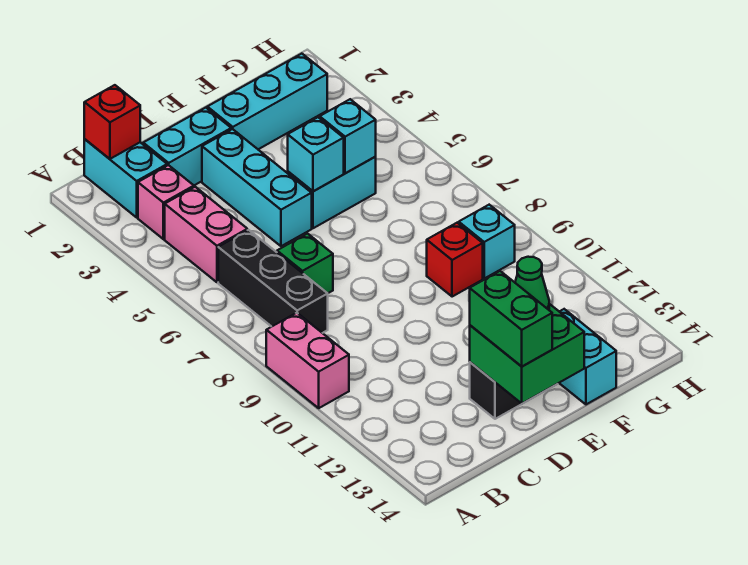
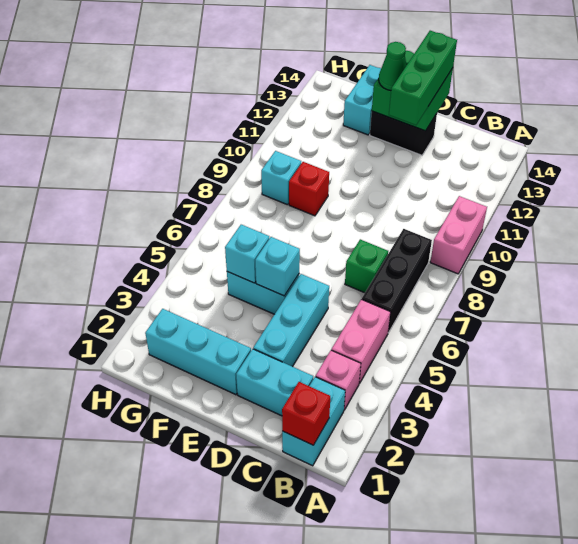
green 1x2 brick [470,271,552,366] -> green 1x3 brick [389,31,457,125]

